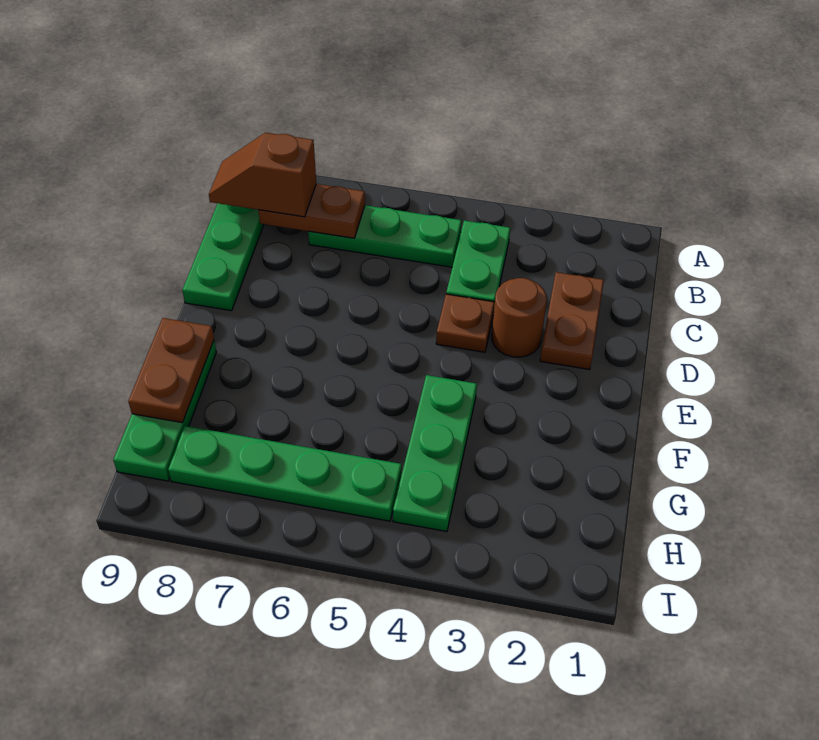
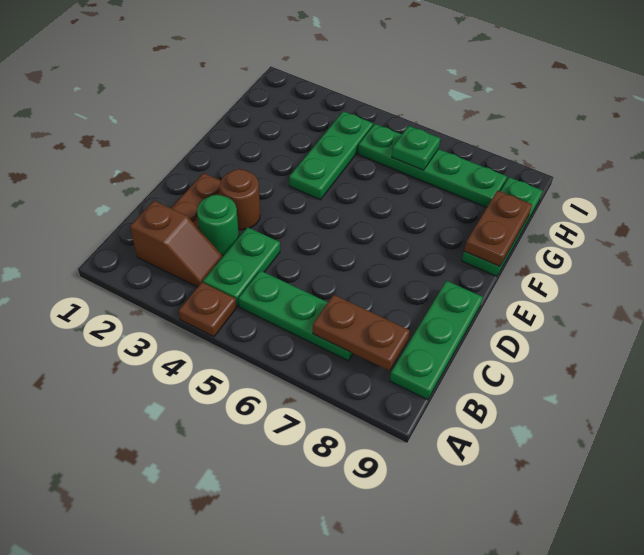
brown 1x2 slope [209,133,316,217] -> brown 1x2 slope moved to [130,201,223,287]
none -> green 1x1 round brick [197,195,239,256]
brown 1x1 plate [436,294,495,352] -> brown 1x1 plate moved to [178,282,236,337]
none -> green 1x1 plate [392,126,440,170]

